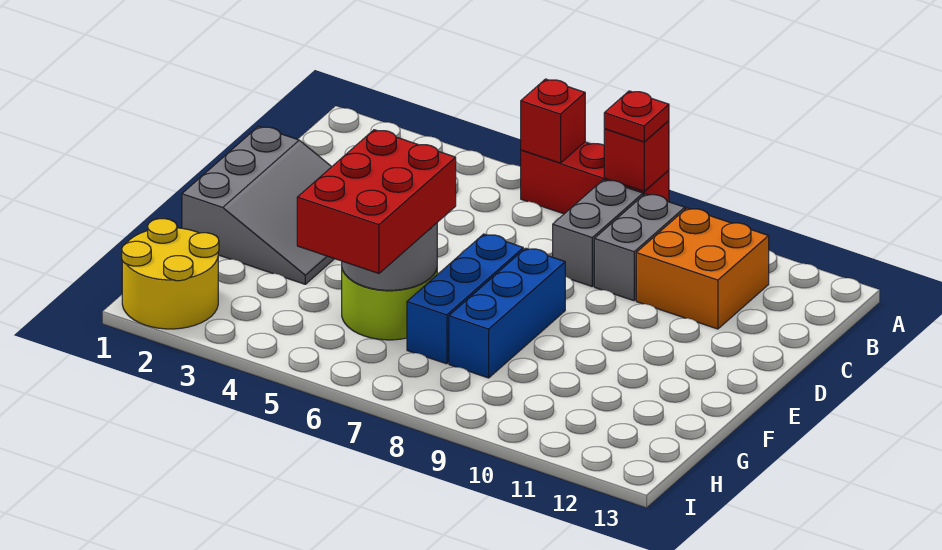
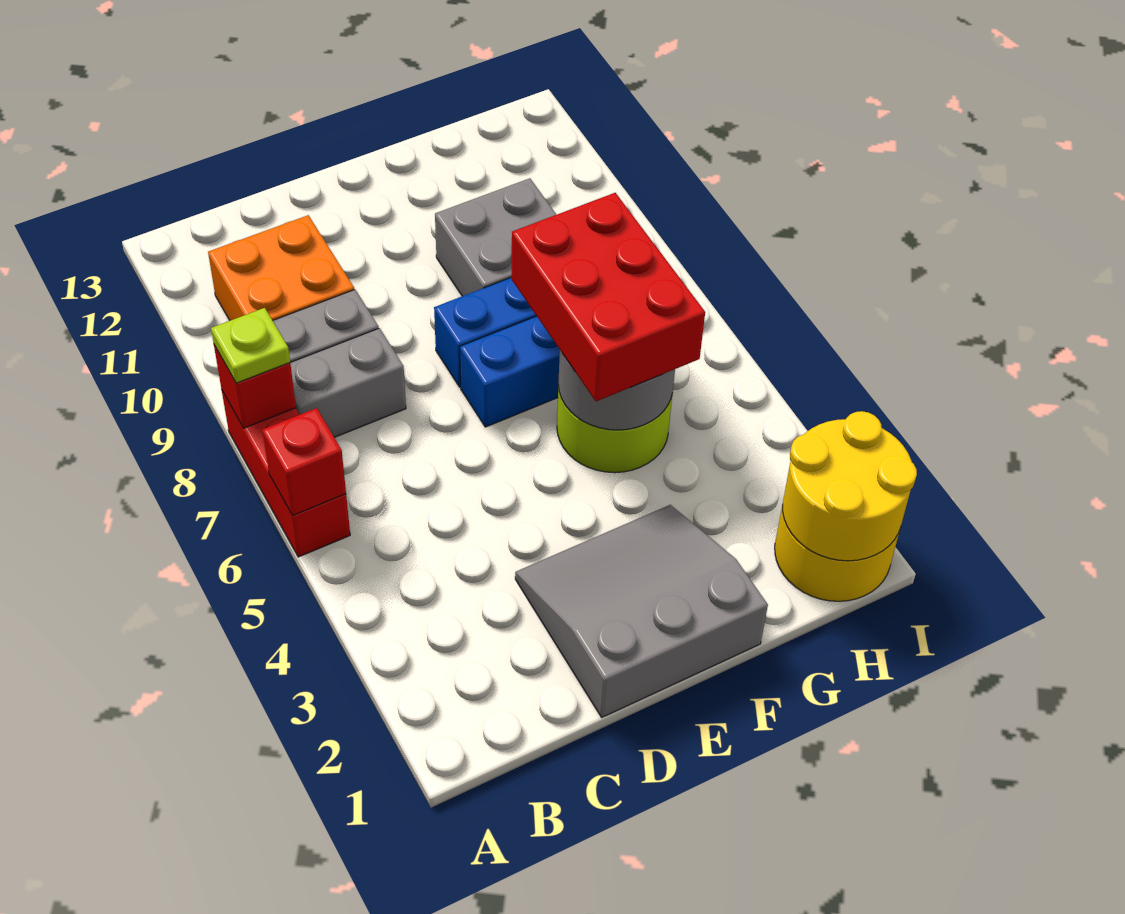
red 1x1 plate [604,91,669,142] -> lime 1x1 plate [211,308,290,383]
red 2x3 brick [297,130,456,273] -> red 2x3 brick turned to [512,193,705,401]
none -> grey 2x2 brick [435,178,556,296]
none -> yellow 2x2 round brick [783,411,917,561]

